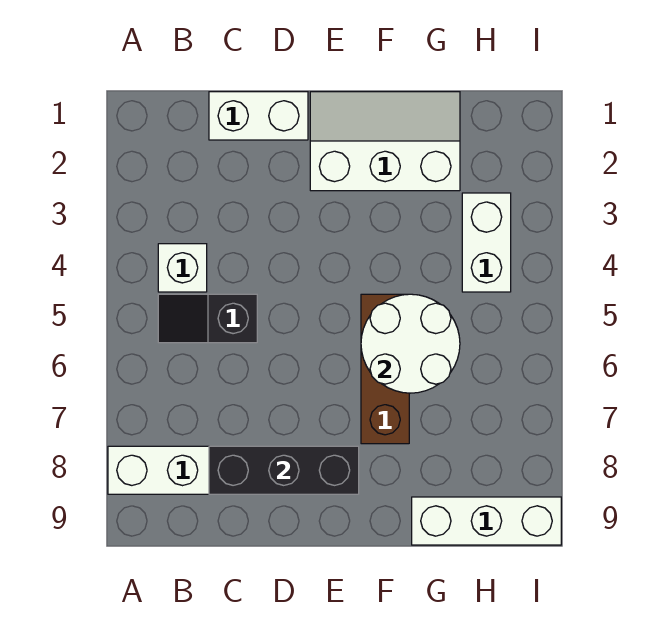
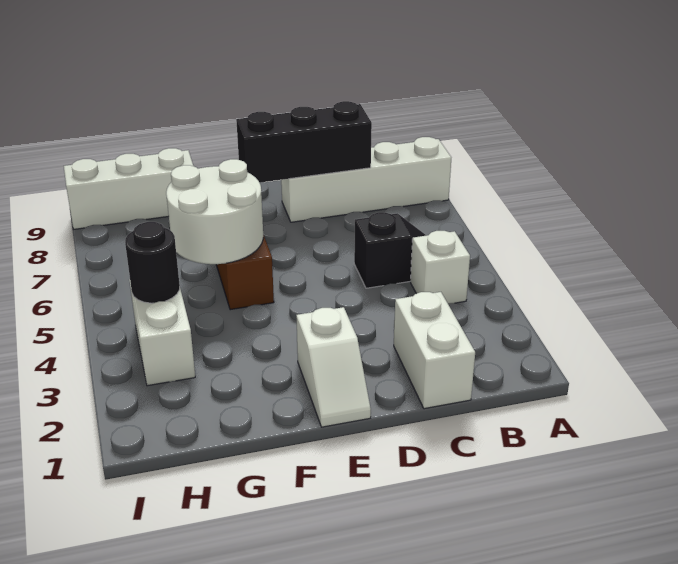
white 1x2 brick [209,92,308,140] -> white 1x2 brick turned to [394,292,475,409]
white 2x3 slope [310,92,460,191] -> white 1x2 slope [296,307,371,427]
none -> black 1x1 round brick [125,222,180,303]

